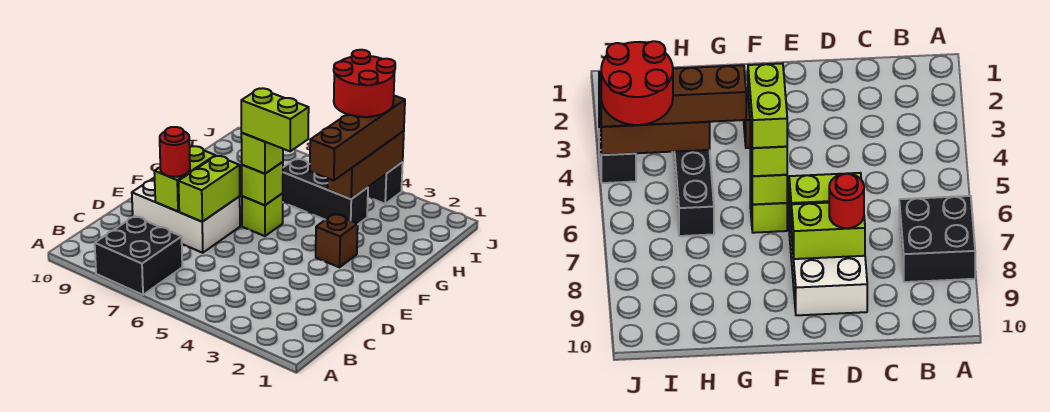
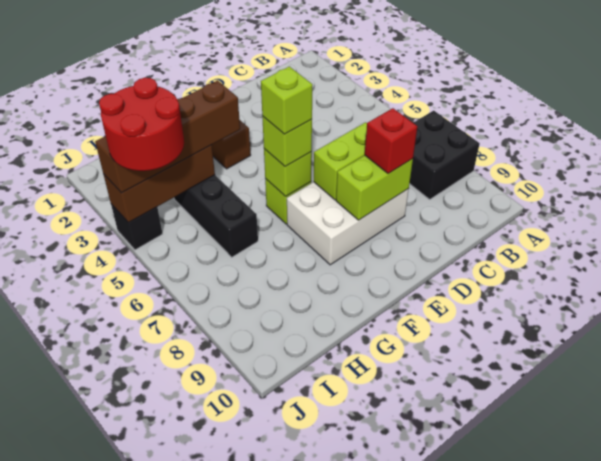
white 2x3 brick [132,177,240,253] -> white 2x3 brick turned to [287,182,409,265]
red 1x1 round brick [160,127,190,177] -> red 1x1 brick [365,108,417,174]
lime 1x2 brick [241,88,309,151] -> lime 1x1 brick [261,66,313,134]

